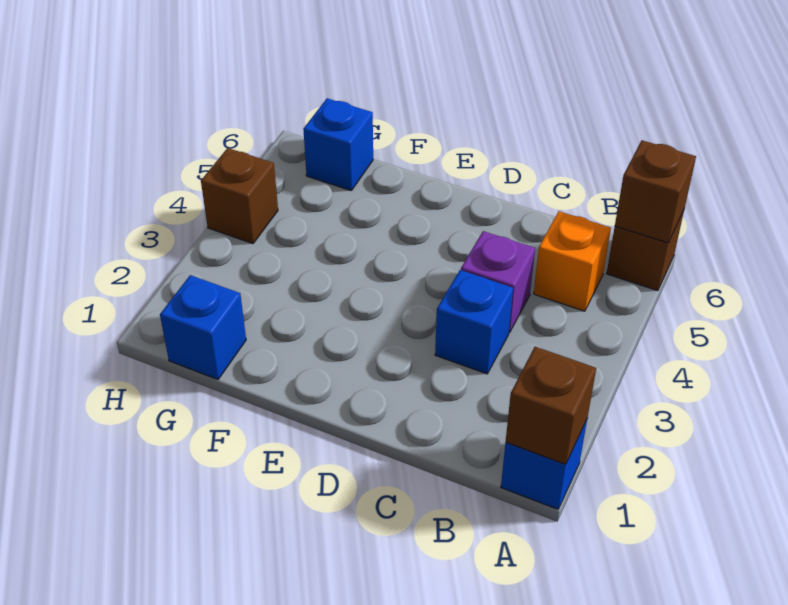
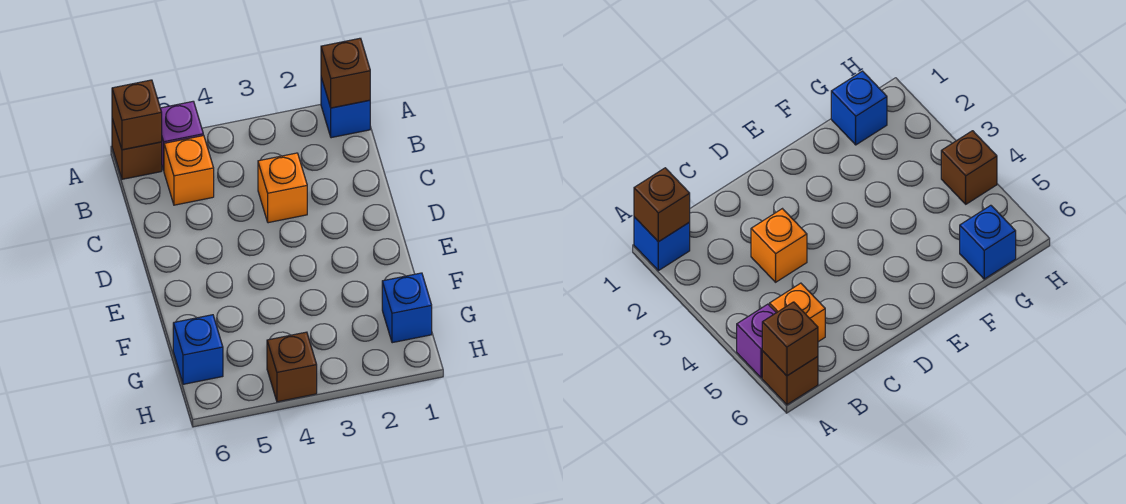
blue 1x1 brick [435,270,513,374] -> orange 1x1 brick [258,153,307,223]
purple 1x1 brick [461,231,535,332] -> purple 1x1 brick moved to [160,101,203,170]

